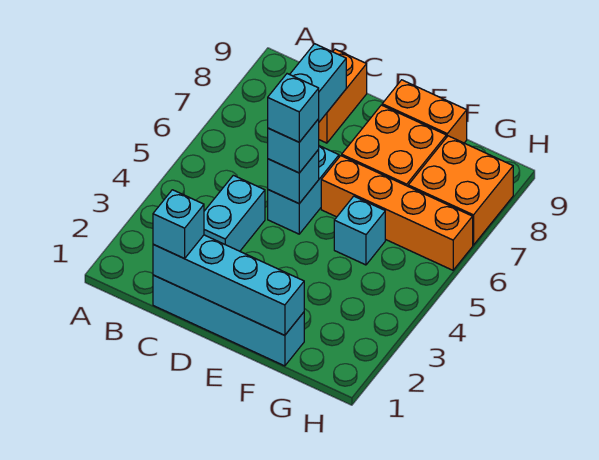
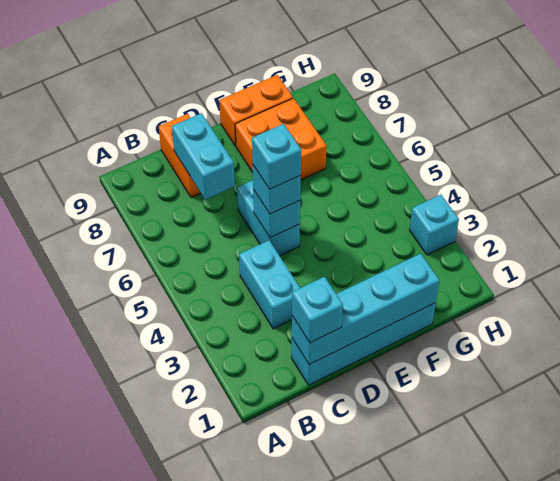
orange 1x4 brick [321,156,473,270] -> none
cyan 1x1 brick [334,196,385,265] -> cyan 1x1 brick moved to [410,195,459,255]
orange 2x2 brick [408,136,513,245] -> none

